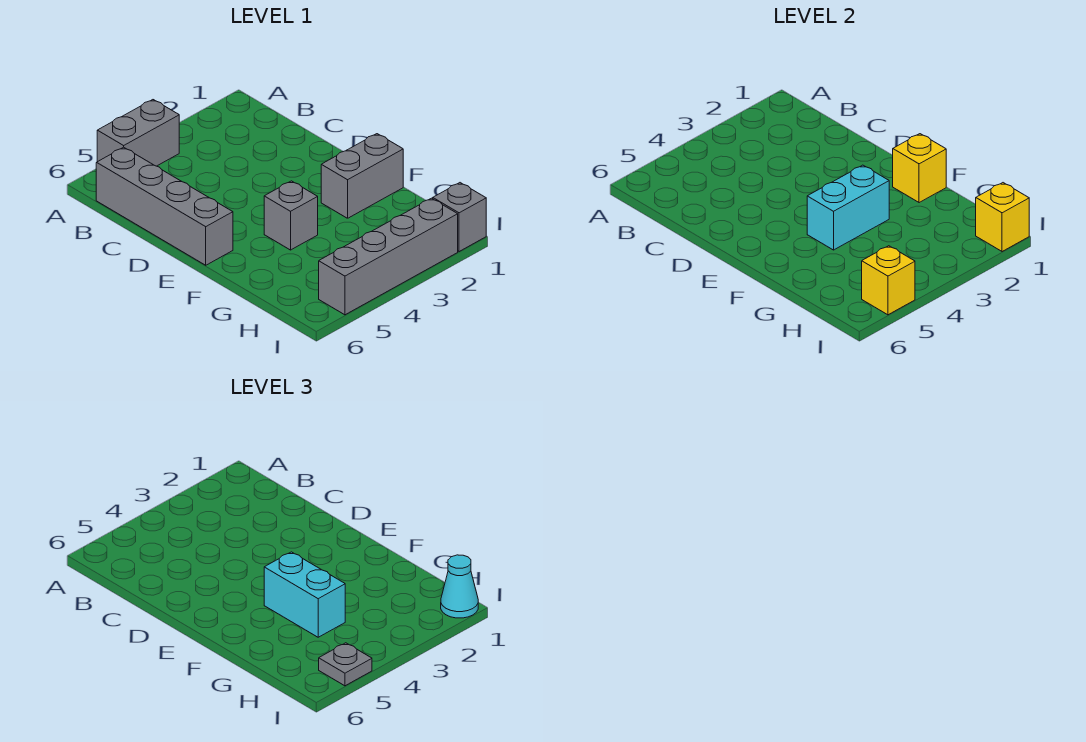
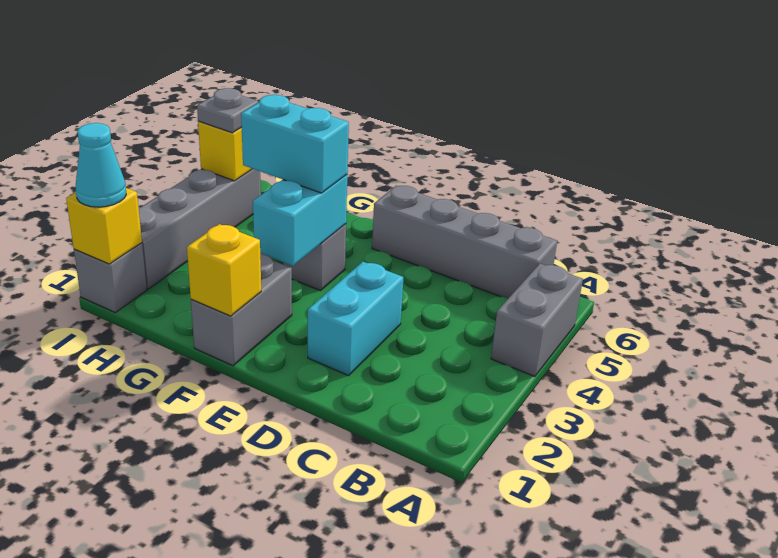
none -> cyan 1x2 brick [308,262,403,376]

